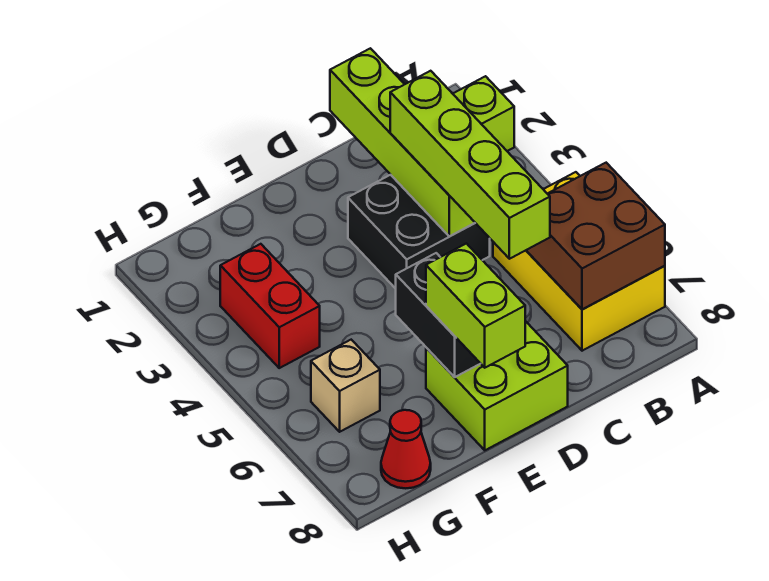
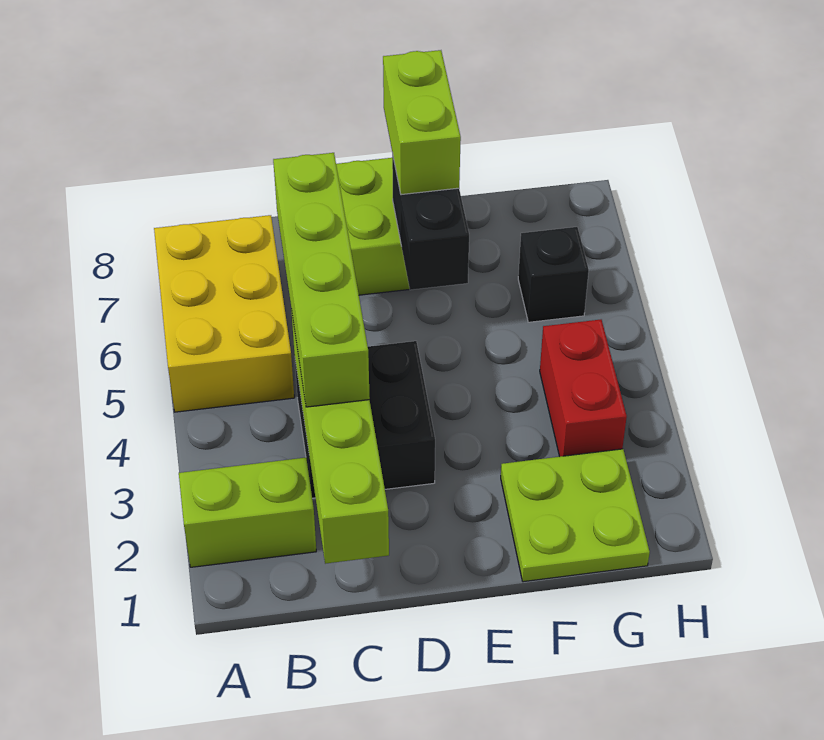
brown 2x2 brick [526,163,665,310] -> none
none -> lime 2x2 plate [501,449,650,582]
tan 1x1 brick [311,340,380,432] -> black 1x1 brick [518,227,589,322]
red 1x1 cone [381,410,431,488] -> none

